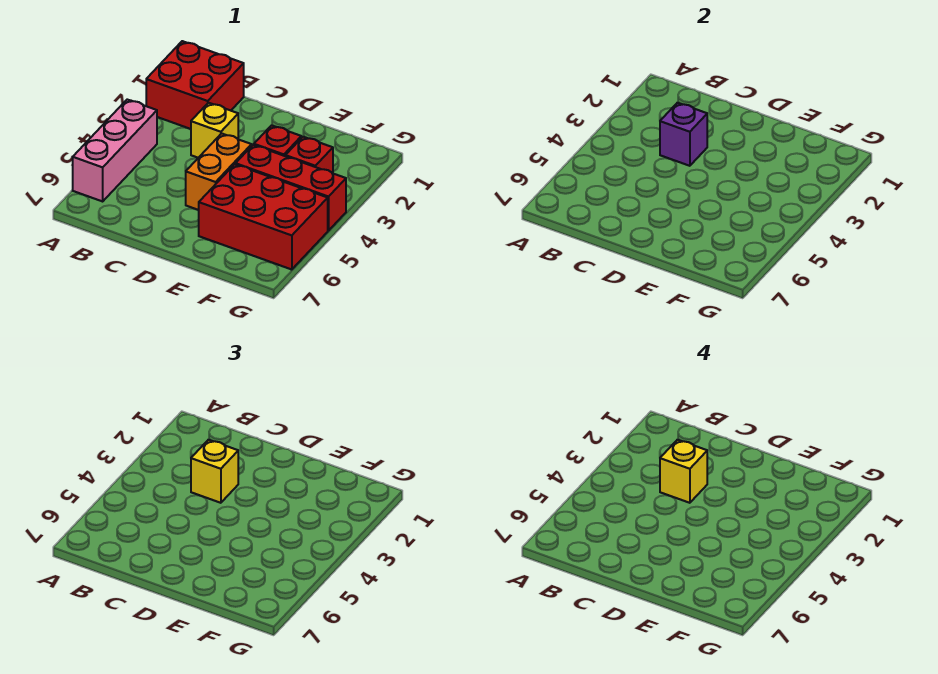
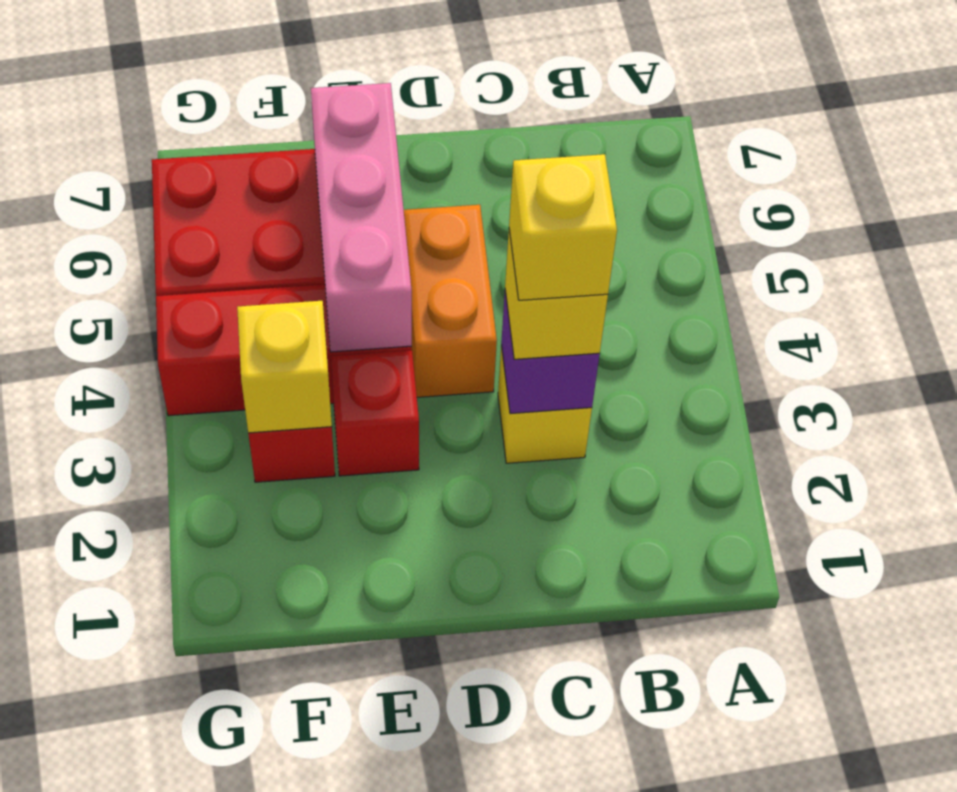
red 2x2 brick [146,41,244,129] -> none
pink 1x3 brick [73,100,157,201] -> pink 1x3 brick moved to [311,83,412,352]
none -> yellow 1x1 brick [237,301,332,433]

